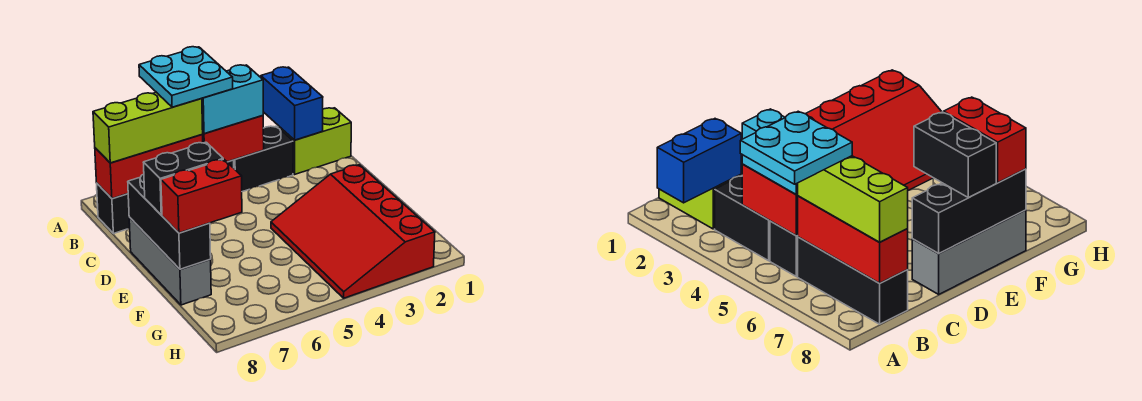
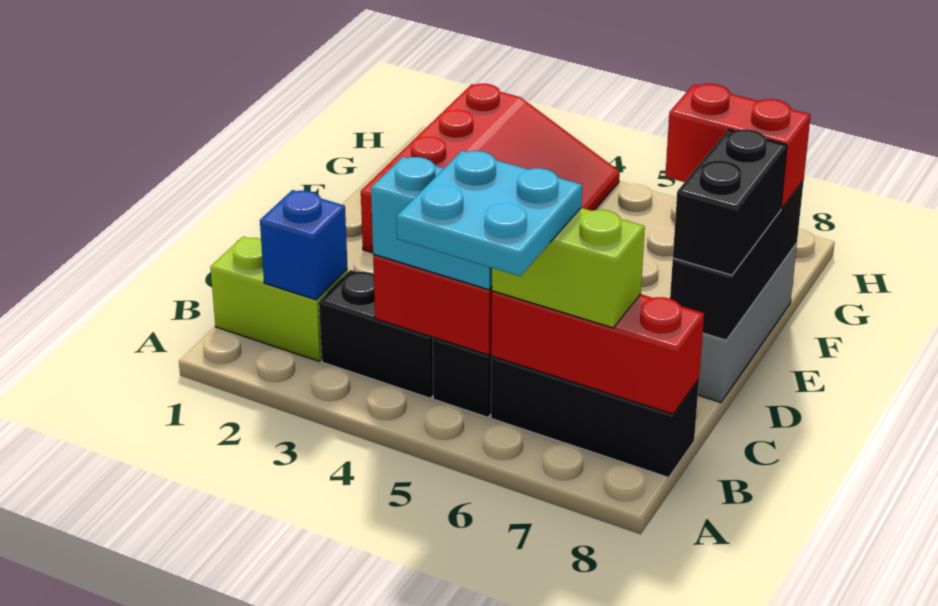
blue 1x2 brick [261,67,323,140] -> blue 1x1 brick [260,190,348,300]
lime 1x3 brick [93,92,203,163] -> lime 1x2 brick [492,208,645,328]
black 1x2 brick [143,142,223,215] -> black 1x2 brick turned to [673,129,787,275]

